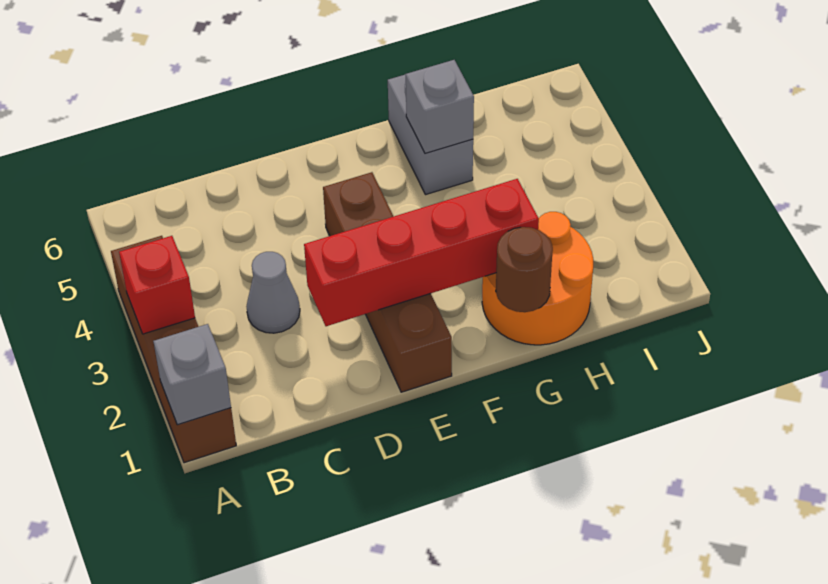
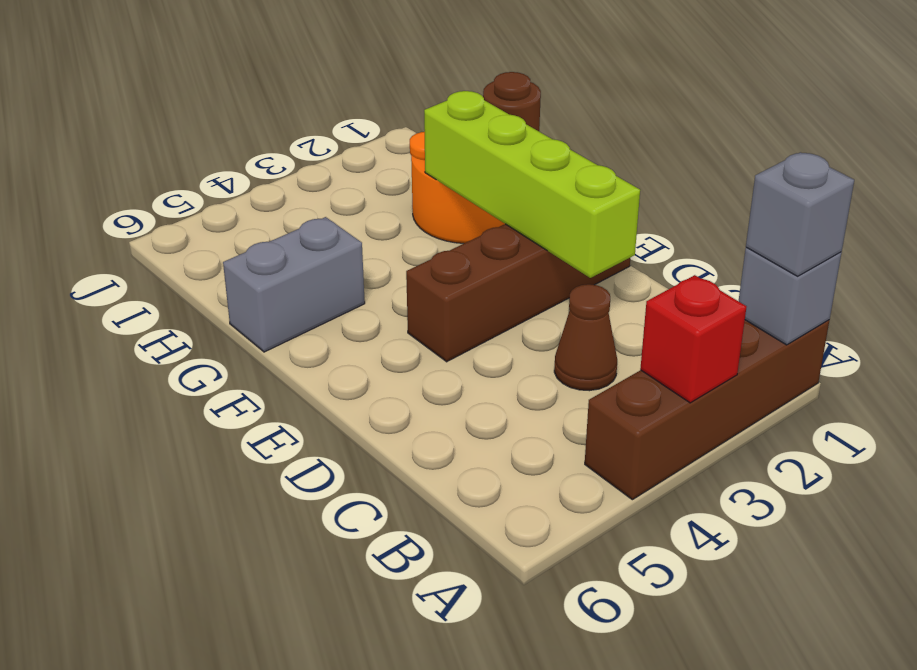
grey 1x1 cone [246,252,300,333] -> brown 1x1 cone [554,284,617,391]
red 1x4 brick [304,179,539,326] -> lime 1x4 brick [424,91,640,278]
grey 1x1 brick [406,60,474,153] -> grey 1x1 brick moved to [746,152,854,276]

